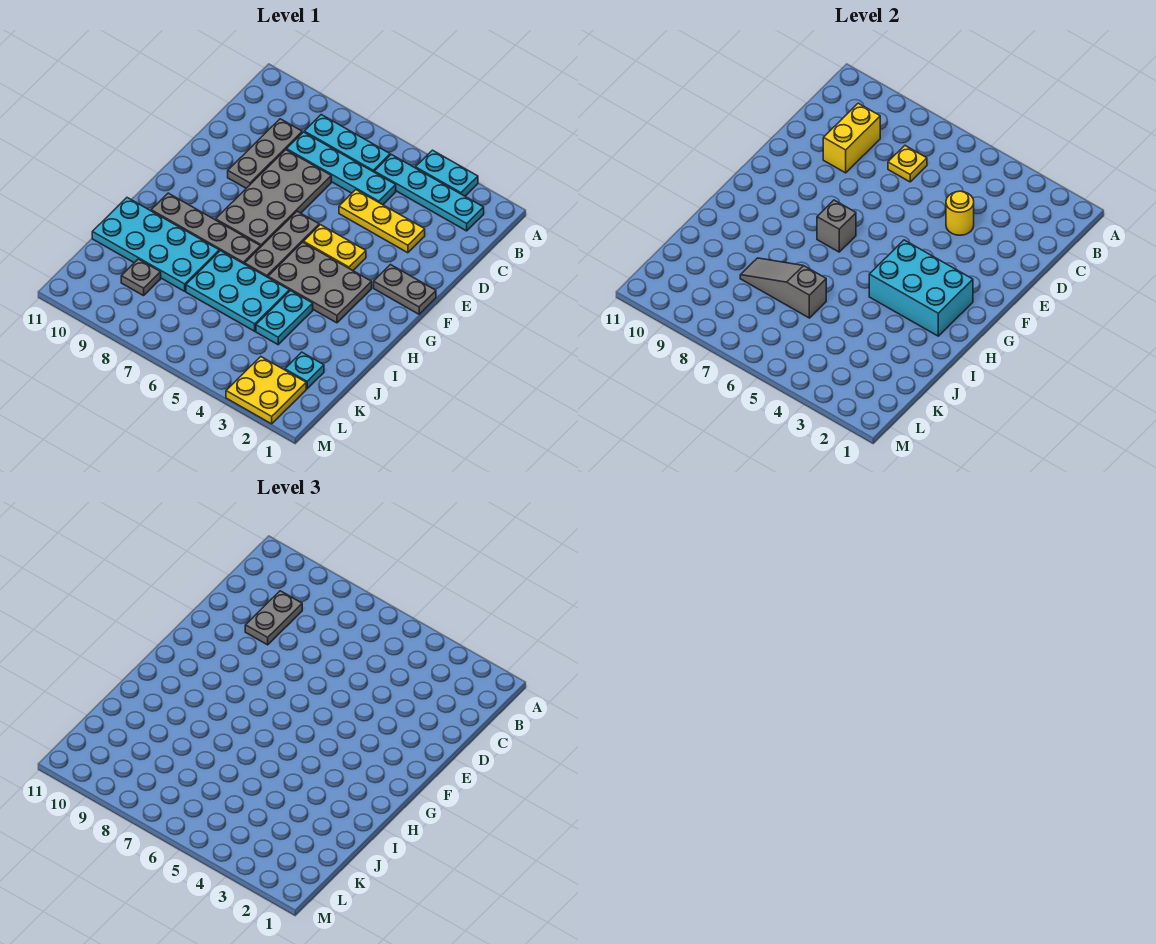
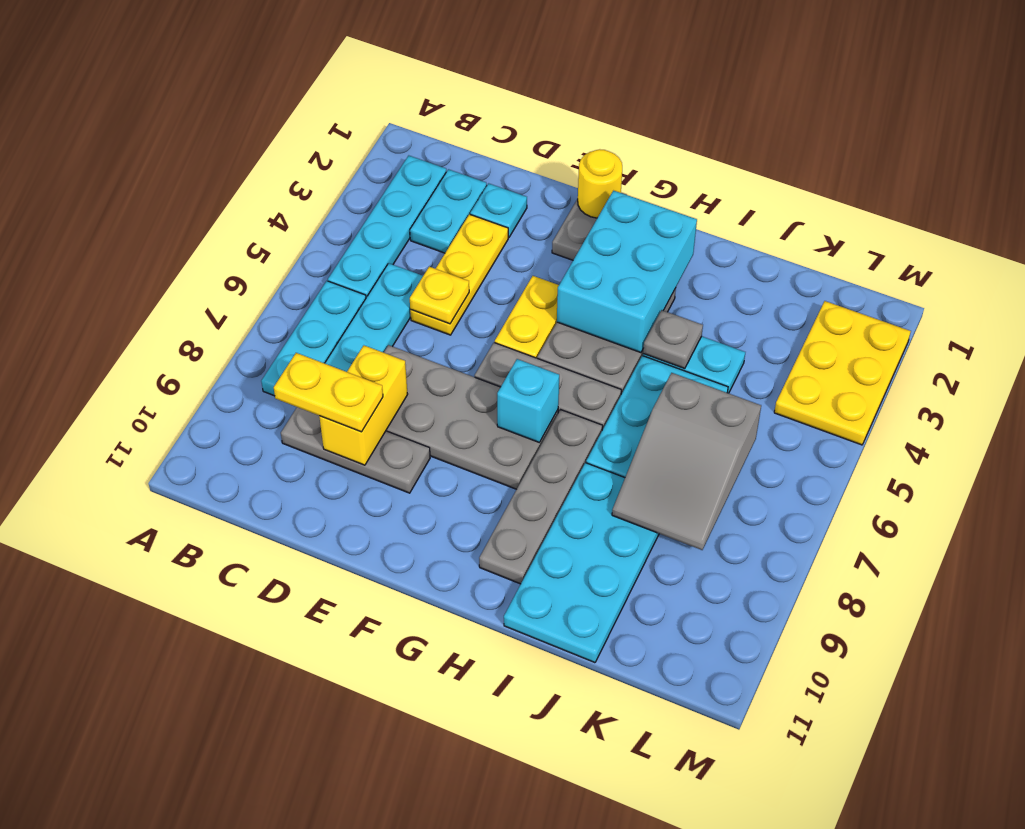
cyan 1x2 plate [415,150,478,196] -> cyan 1x2 plate moved to [410,169,487,253]
yellow 1x1 plate [888,146,927,182] -> yellow 1x1 plate moved to [410,267,469,324]
yellow 1x2 brick [823,103,880,173] -> yellow 1x2 brick turned to [319,346,408,465]
grey 1x2 plate [245,591,302,645] -> yellow 1x2 plate [274,353,383,432]
yellow 1x1 round brick [946,191,974,235] -> yellow 1x1 round brick moved to [578,149,622,218]
grey 1x1 brick [817,200,856,252] -> cyan 1x1 brick [497,359,559,443]
grey 1x3 slope [740,258,826,318] -> grey 2x3 slope [612,373,761,550]
cyan 1x1 plate [285,352,324,389] -> cyan 1x1 plate moved to [470,183,527,238]
grey 1x1 plate [121,259,161,296] -> grey 1x1 plate moved to [643,310,703,369]
yellow 2x2 plate [226,357,306,424] -> yellow 2x3 plate [774,301,911,445]

